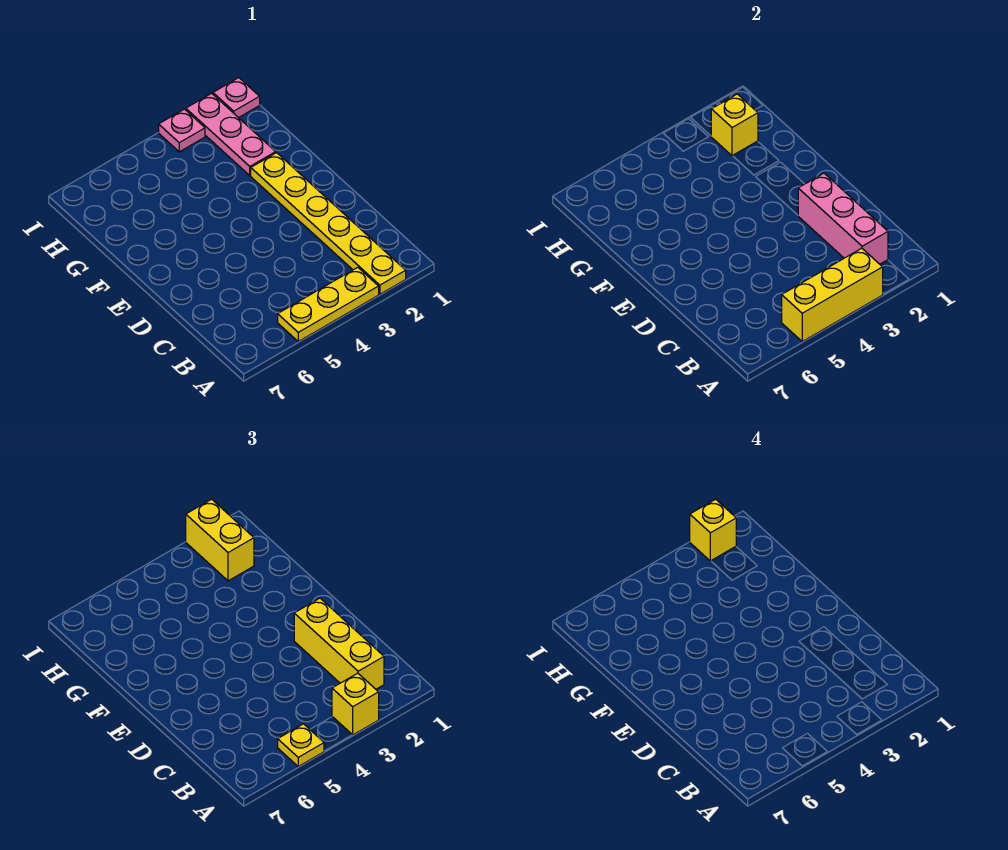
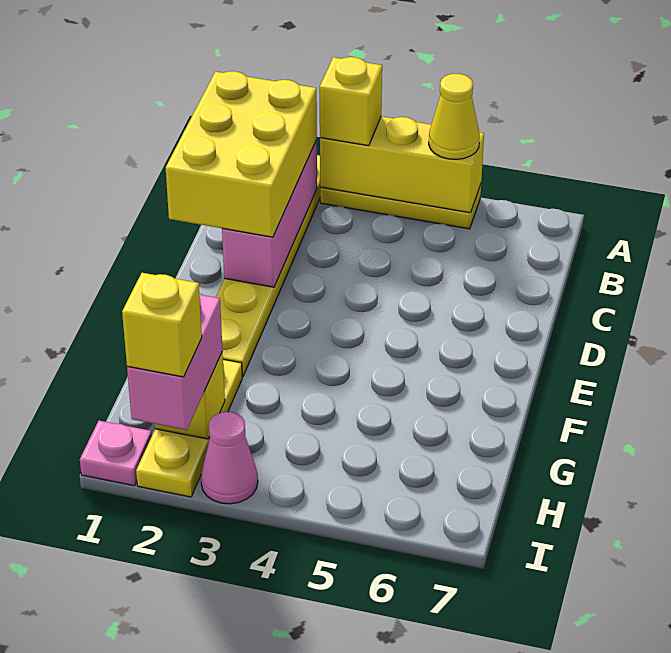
yellow 1x1 plate [278,724,324,766] -> yellow 1x1 cone [429,74,480,159]
yellow 1x3 brick [294,598,384,689] -> yellow 2x3 brick [166,71,317,237]
pink 1x3 plate [186,93,276,176] -> yellow 1x3 plate [136,359,242,497]
yellow 1x2 brick [186,499,254,581] -> pink 1x2 brick [127,295,223,430]
pink 1x1 plate [159,109,205,152] -> pink 1x1 cone [201,412,258,504]

